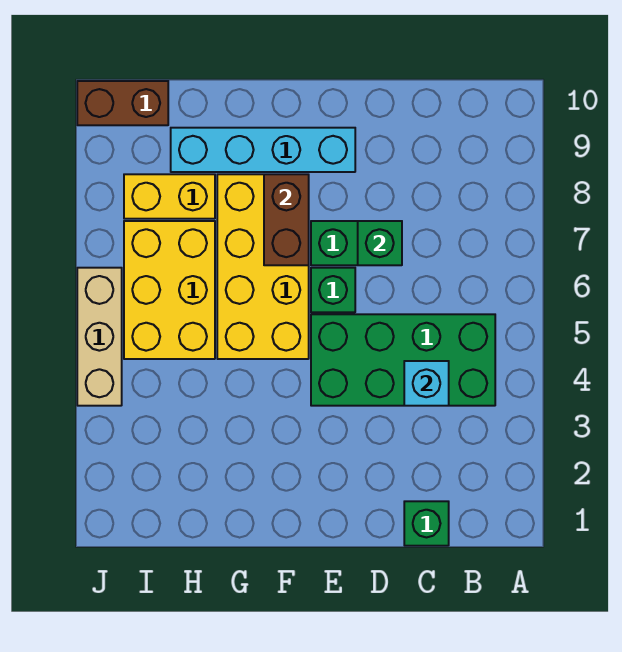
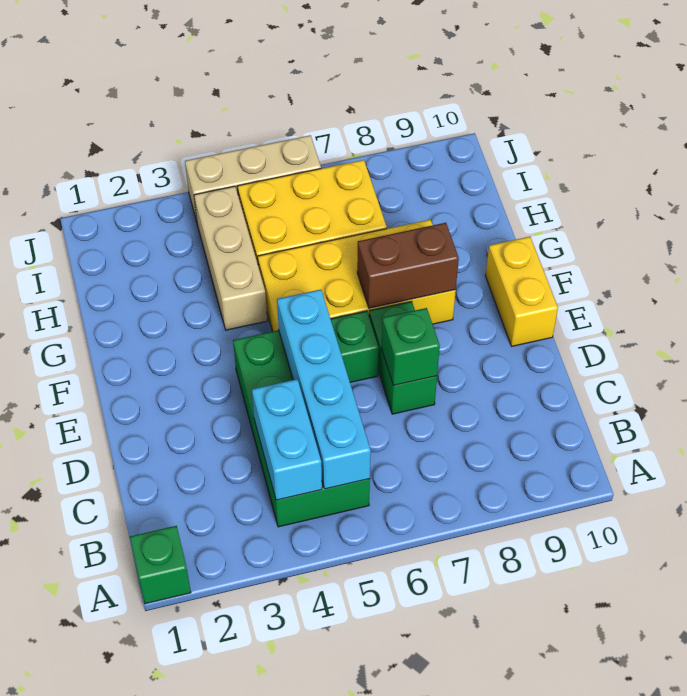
green 1x1 brick [404,501,449,546] -> green 1x1 brick moved to [130,526,191,604]
cyan 1x1 brick [404,361,449,406] -> cyan 1x2 brick [252,379,322,500]
cyan 1x4 brick [171,128,355,172] -> cyan 1x4 brick moved to [277,289,371,489]
none -> tan 1x3 brick [194,186,267,330]
yellow 1x2 brick [124,174,215,219] -> yellow 1x2 brick moved to [485,237,558,346]
brown 1x2 brick [77,81,168,125] -> none

